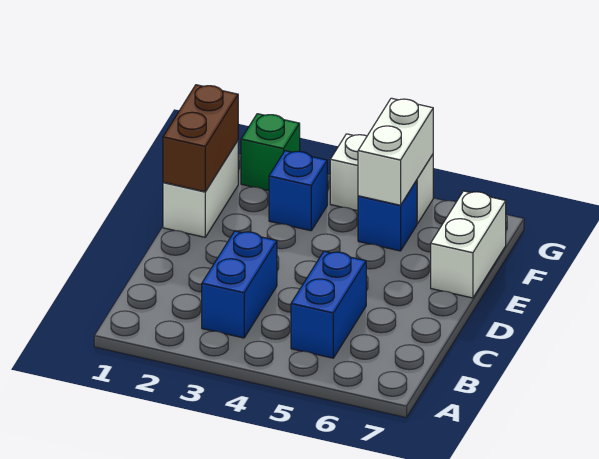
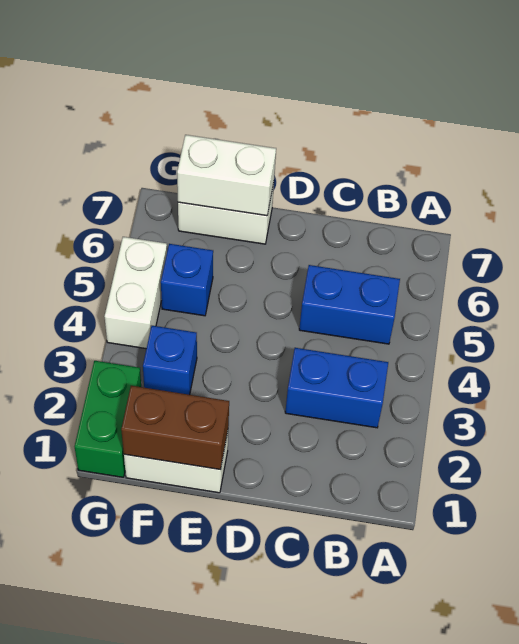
white 1x2 brick [358,98,433,205] -> white 1x2 brick moved to [177,135,276,216]
green 1x1 brick [241,114,300,191] -> green 1x2 brick [75,361,141,477]

